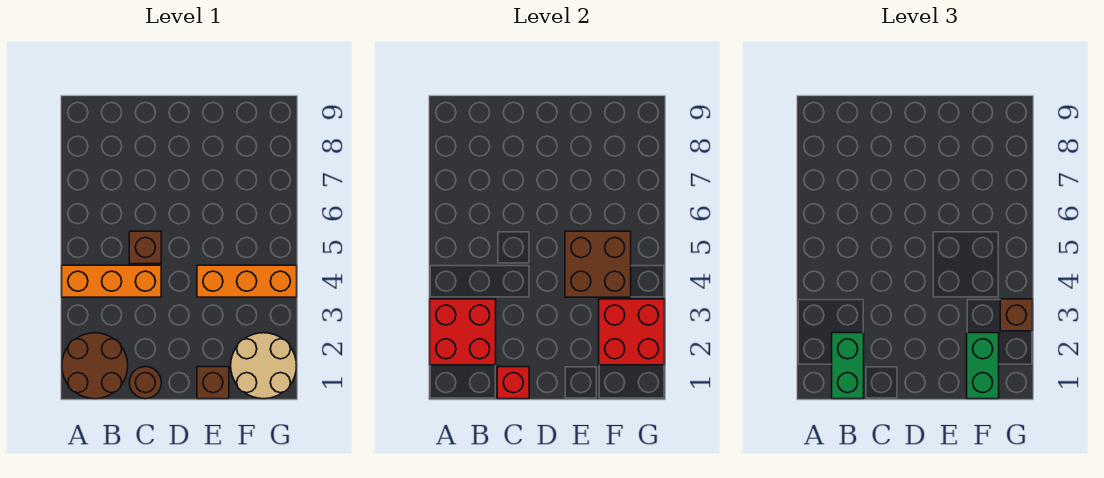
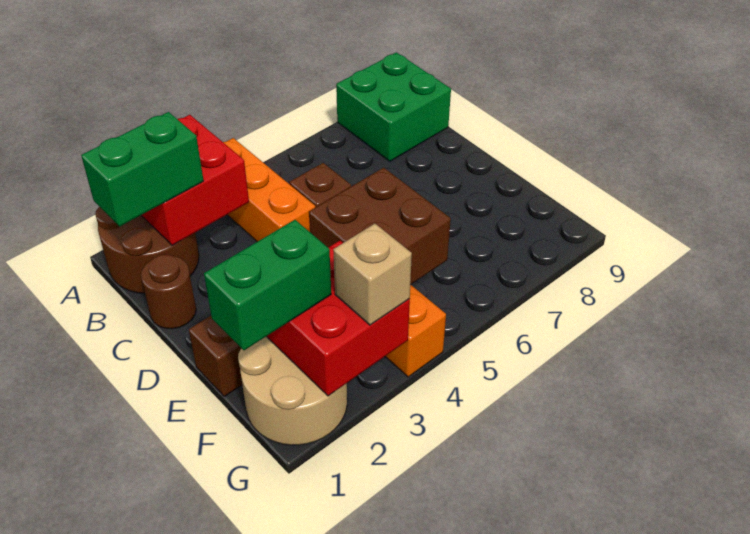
none -> green 2x2 brick [336,52,451,161]
red 1x1 brick [497,367,529,399] -> none
brown 1x1 brick [1000,299,1033,331] -> tan 1x1 brick [333,224,412,325]

